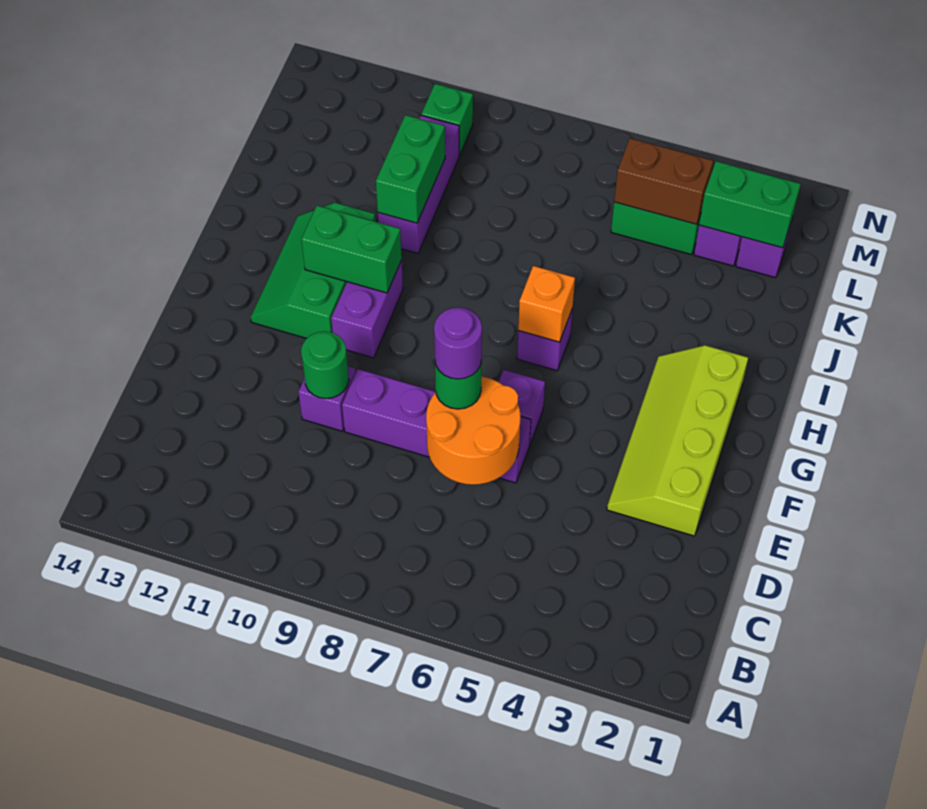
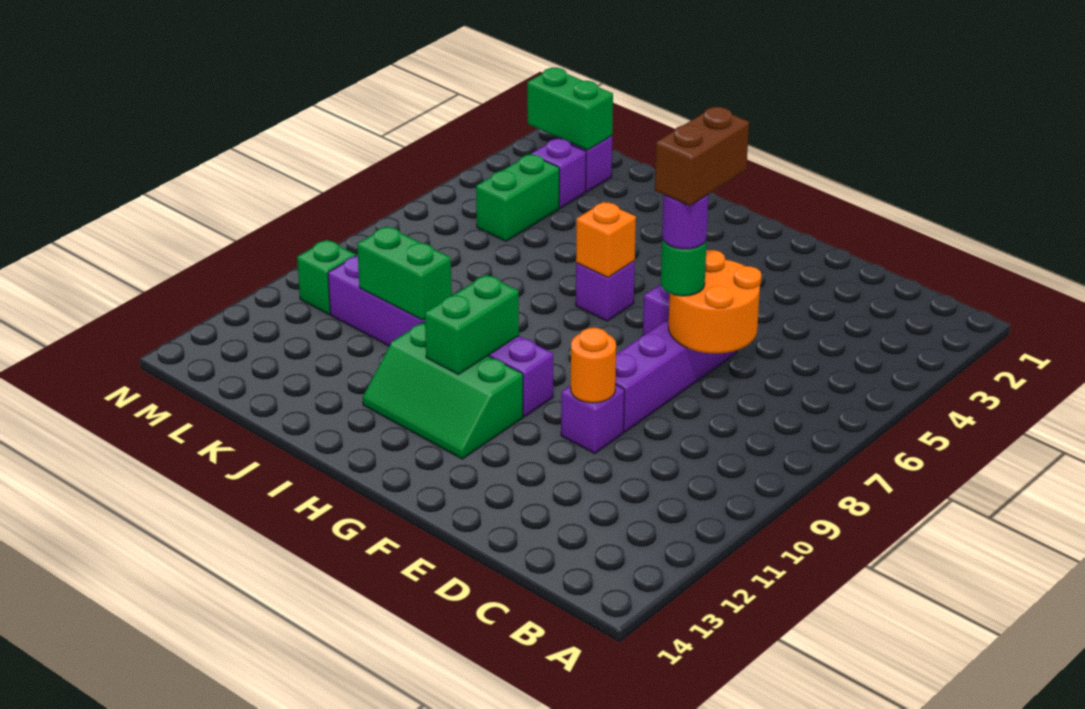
lime 2x4 slope [607,345,748,536] -> none
green 1x1 round brick [301,331,349,399] -> orange 1x1 round brick [571,328,616,403]
green 1x2 brick [699,161,801,248] -> green 1x2 brick turned to [527,68,613,150]
brown 1x2 brick [614,138,713,224] -> brown 1x2 brick moved to [655,107,749,206]

